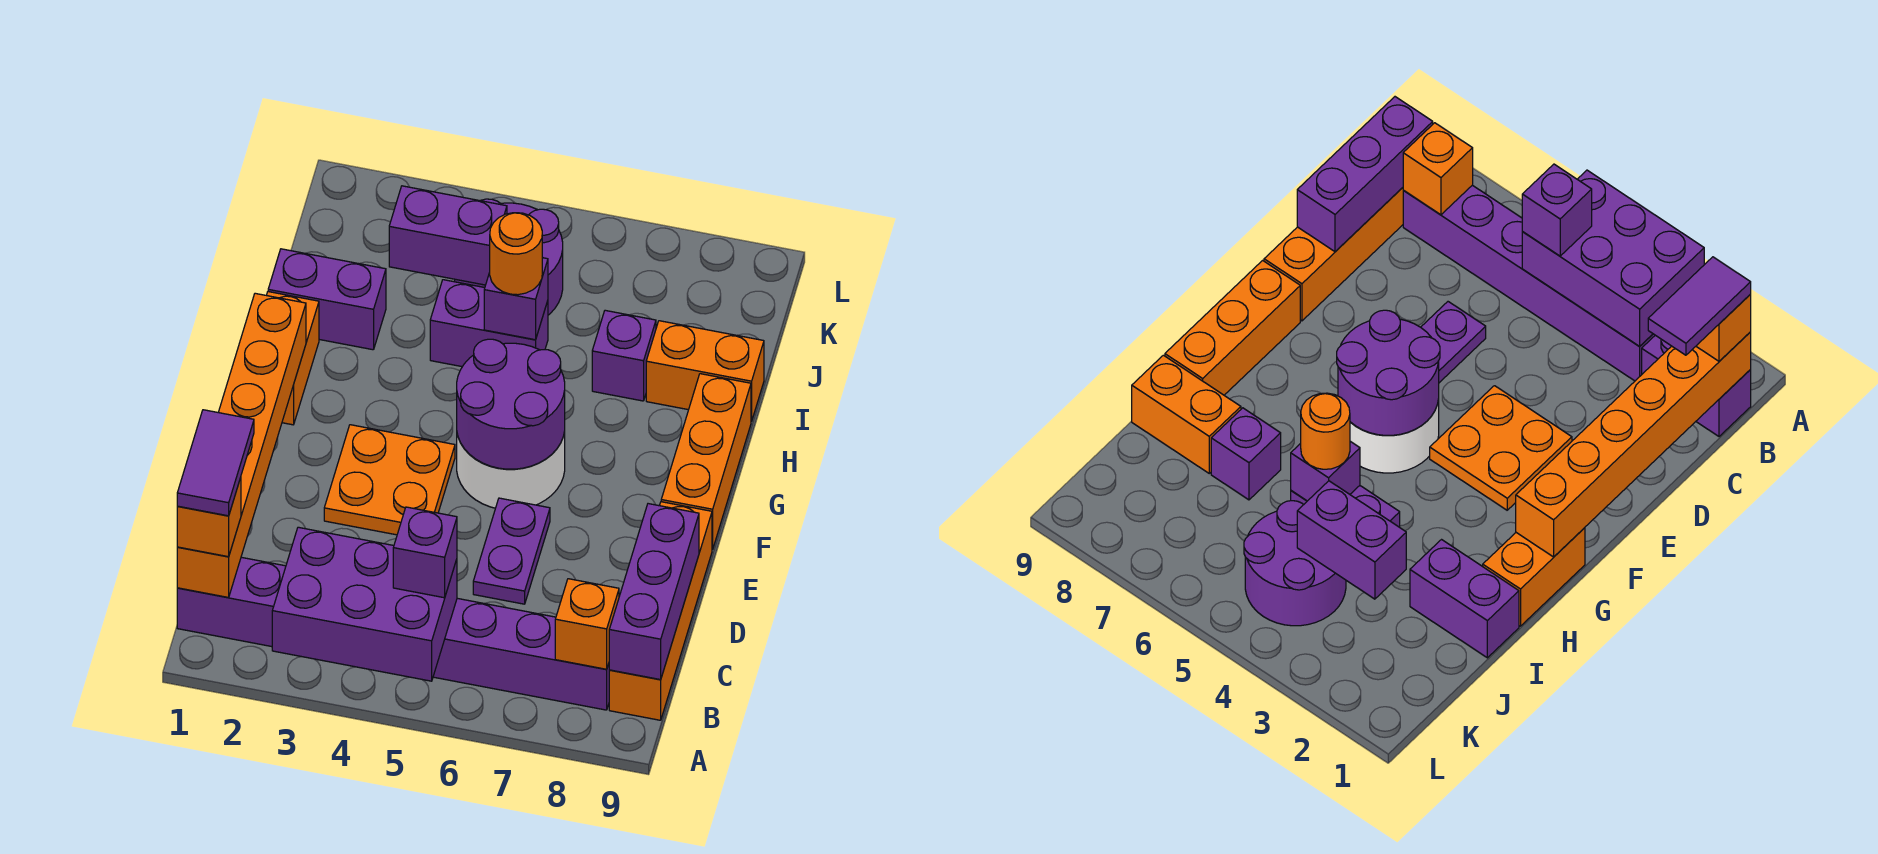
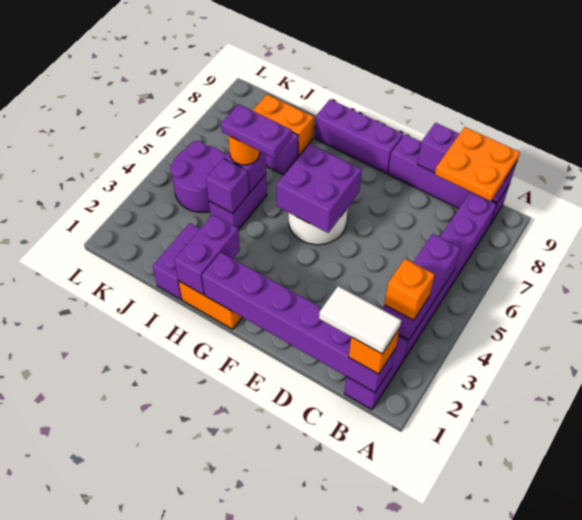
purple 2x3 brick [272,527,457,681] -> purple 1x3 brick [384,234,460,340]
orange 1x6 brick [177,293,306,597] -> purple 1x6 brick [202,252,395,393]
purple 1x2 tile [177,410,254,516] -> white 1x2 tile [319,286,401,354]
purple 1x1 brick [393,507,457,598] -> purple 1x1 brick moved to [206,158,249,213]
orange 1x1 brick [555,579,619,669] -> orange 1x1 brick moved to [384,259,435,320]
orange 1x4 brick [609,502,712,720] -> purple 1x4 brick [388,135,510,223]
purple 1x2 plate [473,498,550,604] -> purple 1x2 plate moved to [221,104,292,158]
orange 2x2 plate [324,425,455,535] -> orange 2x2 plate moved to [435,127,520,201]
purple 2x2 round brick [457,339,565,469] -> purple 2x2 brick [276,144,362,233]
orange 1x3 brick [661,374,751,550] -> purple 1x3 brick [315,99,403,174]
orange 1x2 brick [646,321,764,421] -> orange 1x2 brick turned to [252,94,314,156]
purple 1x2 brick [389,186,507,285] -> purple 1x2 brick moved to [175,215,240,295]

